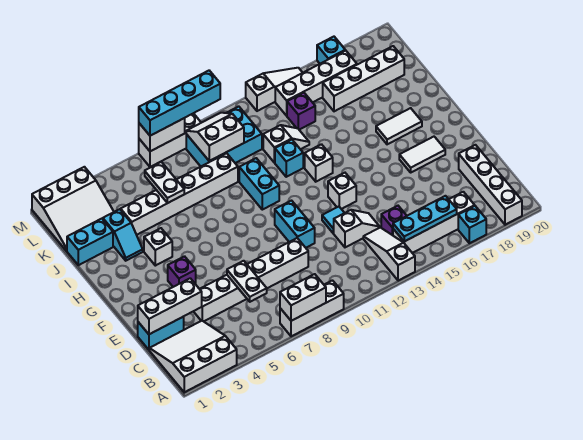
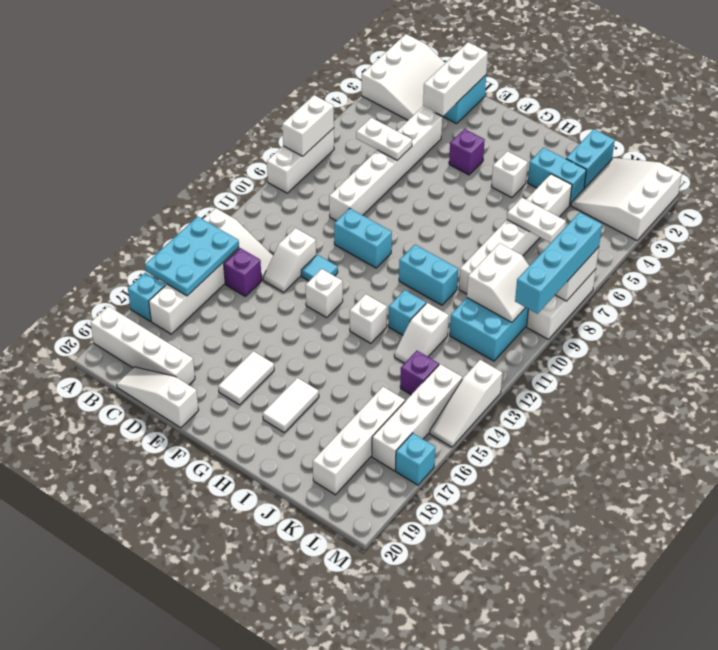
cyan 1x3 plate [393,196,457,242] -> cyan 2x3 plate [145,216,239,296]
none -> white 1x3 slope [117,367,199,428]
cyan 1x2 slope [103,209,143,261] -> cyan 1x2 brick [528,148,586,205]

